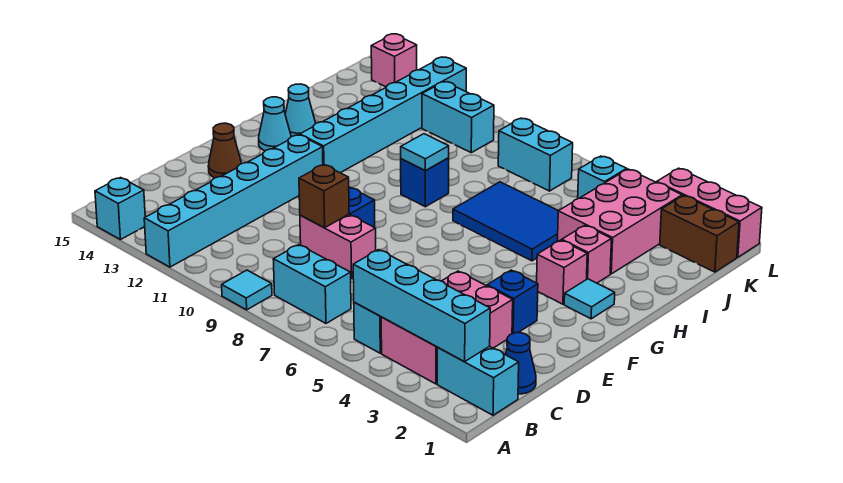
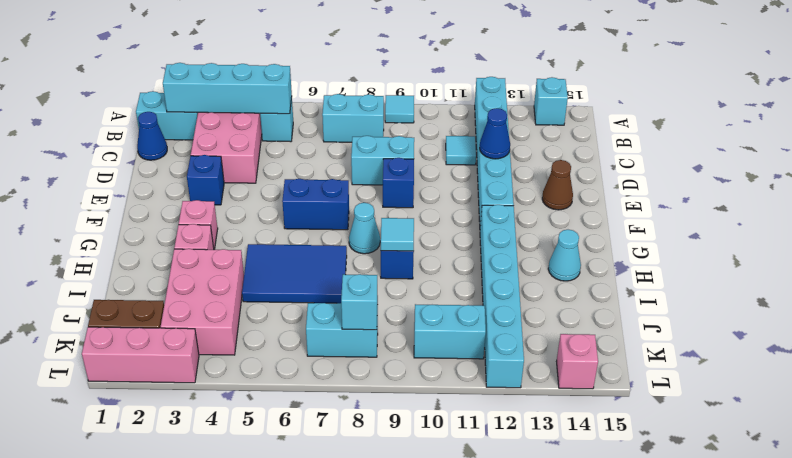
pink 1x2 brick [300,214,376,278] -> cyan 1x2 brick [351,136,414,185]
brown 1x1 brick [299,165,349,228] -> none
none -> blue 1x1 cone [480,108,510,159]
none -> blue 1x2 brick [282,179,349,230]
cyan 1x1 tile [564,279,615,319] -> cyan 1x1 tile moved to [446,136,476,165]
cyan 1x1 cone [259,97,291,151] -> cyan 1x1 cone moved to [349,203,380,254]
cyan 1x1 brick [578,156,627,199] -> cyan 1x1 brick moved to [341,274,378,330]

